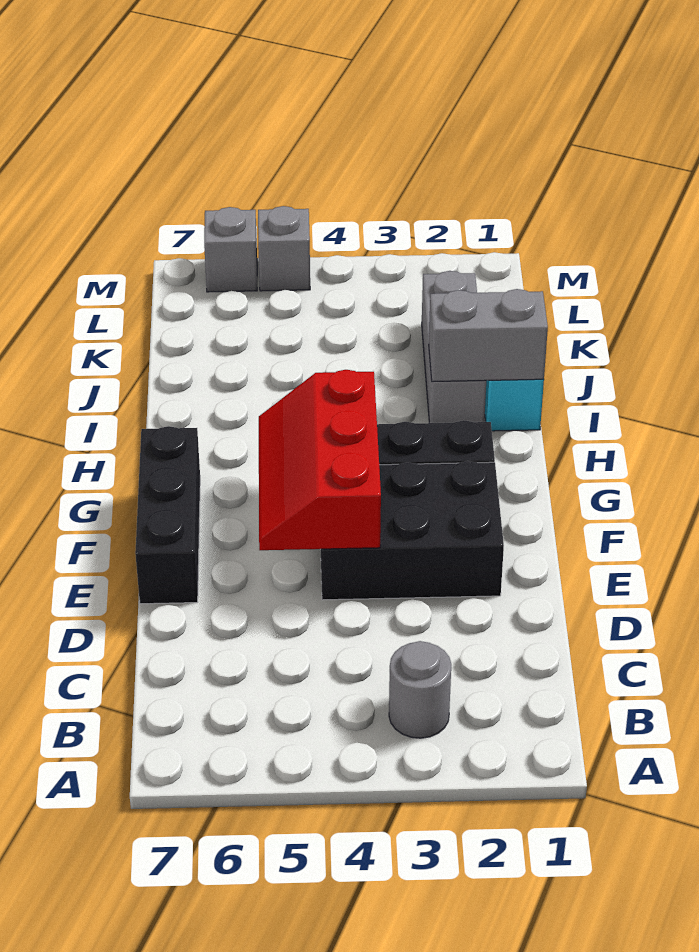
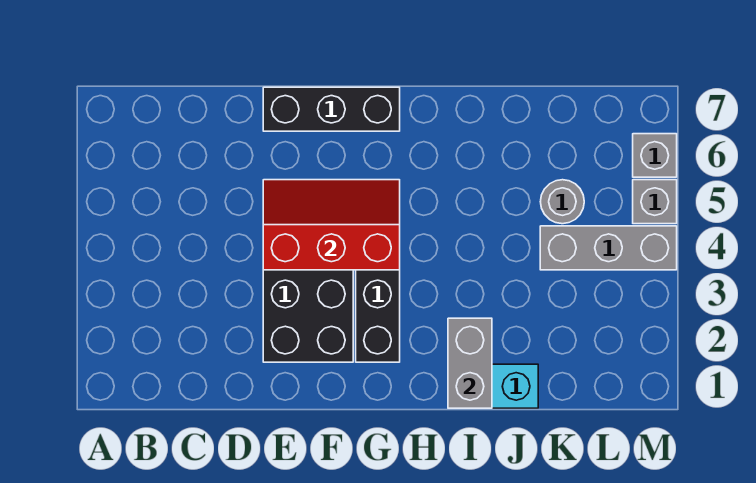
grey 1x1 round brick [389,641,451,738] -> grey 1x1 round brick moved to [540,180,584,224]
grey 1x3 brick [422,271,486,423] -> grey 1x3 brick moved to [540,226,677,270]

